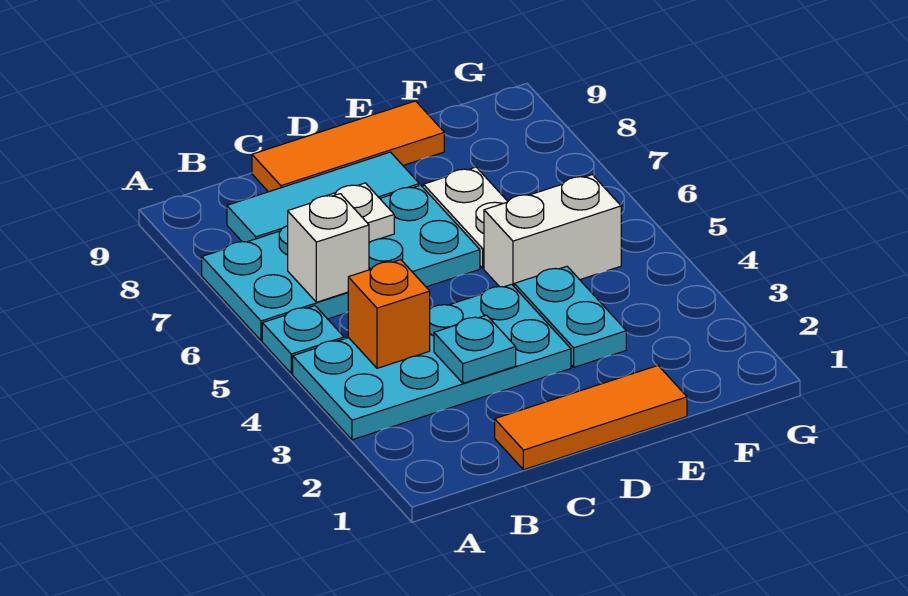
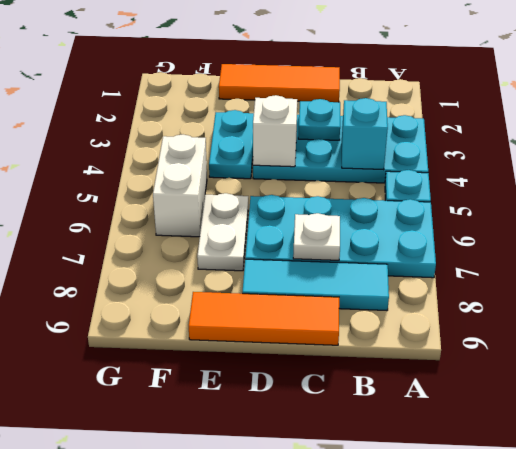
orange 1x1 brick [348,260,430,368] -> cyan 1x1 brick [342,98,388,170]
white 1x1 brick [288,194,369,302] -> white 1x1 brick moved to [253,95,297,167]
white 1x2 brick [484,175,621,287] -> white 1x2 brick turned to [153,135,207,237]

